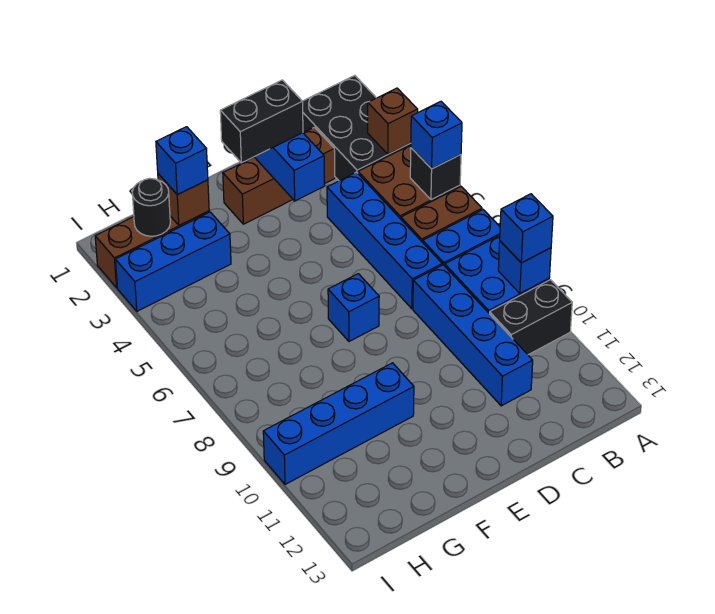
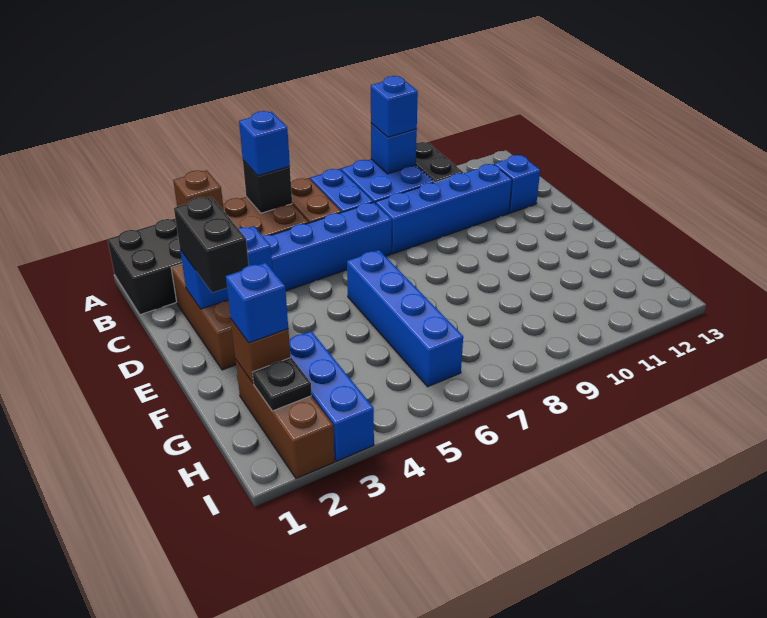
blue 1x1 brick [328,274,379,341] -> blue 1x1 brick moved to [494,155,540,213]
blue 1x4 brick [263,363,414,484] -> blue 1x4 brick moved to [347,250,463,387]
black 1x1 round brick [132,178,170,236] -> black 1x1 plate [253,358,312,411]

